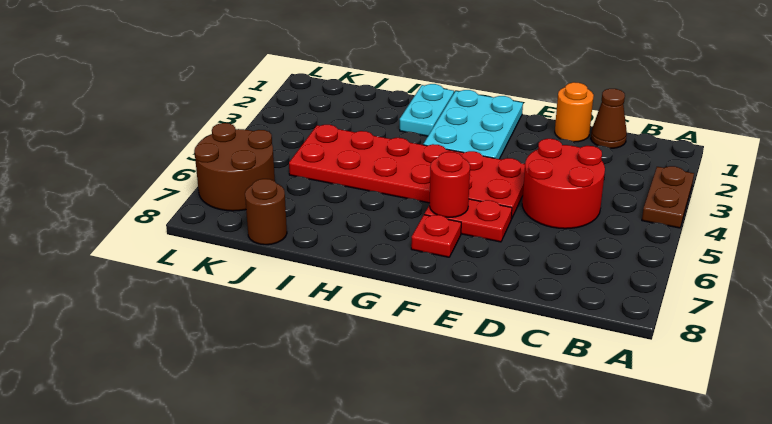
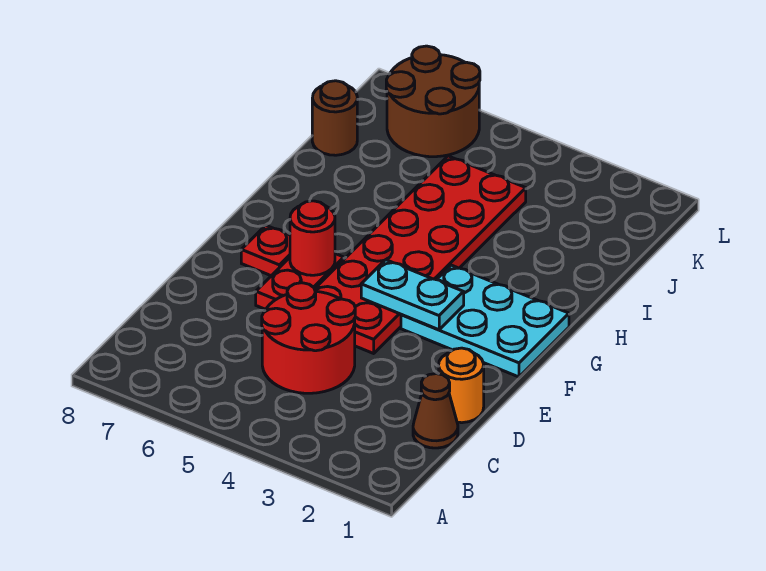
brown 1x2 plate [642,166,694,228] -> none
cyan 1x2 plate [400,84,454,136] -> cyan 1x2 plate moved to [361,260,464,330]

